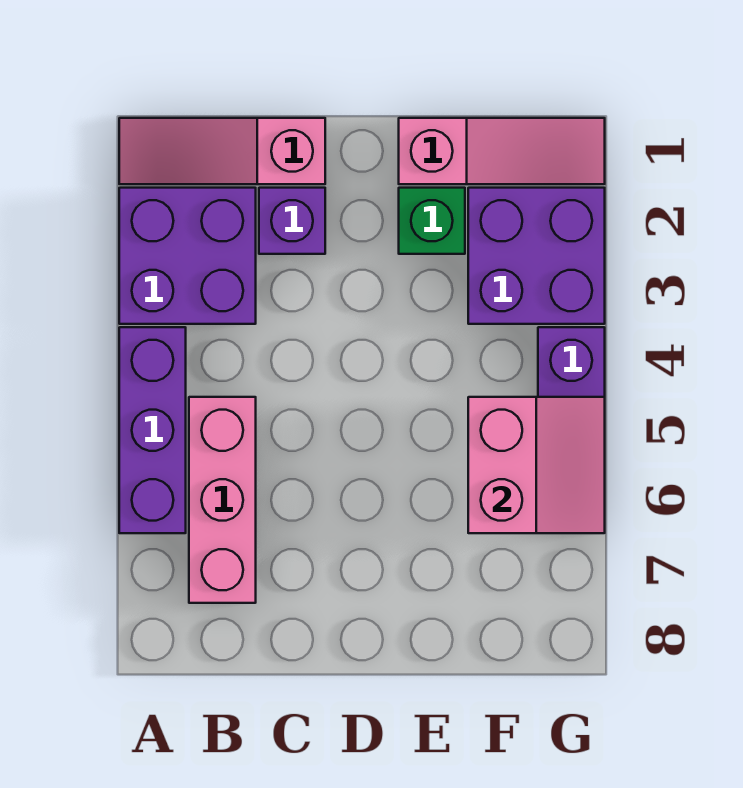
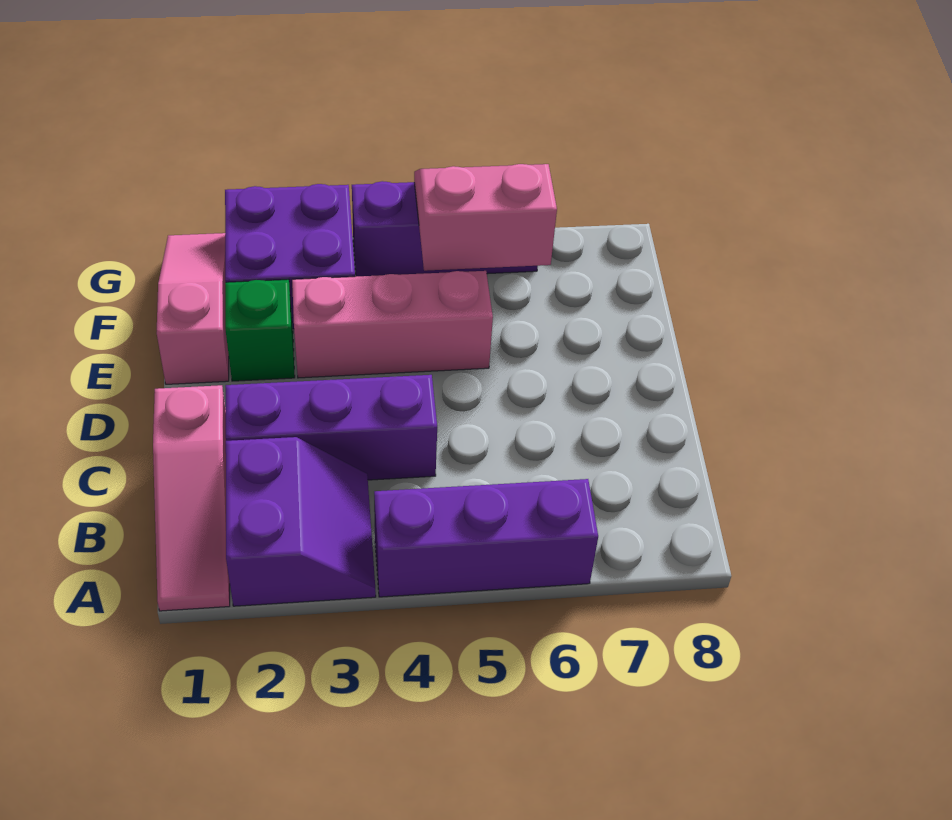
purple 2x2 brick [119,188,256,324] -> purple 2x2 slope [226,437,376,606]
pink 1x3 brick [189,397,256,603] -> pink 1x3 brick moved to [292,271,493,378]
purple 1x1 brick [259,188,325,254] -> purple 1x3 brick [226,375,437,480]

